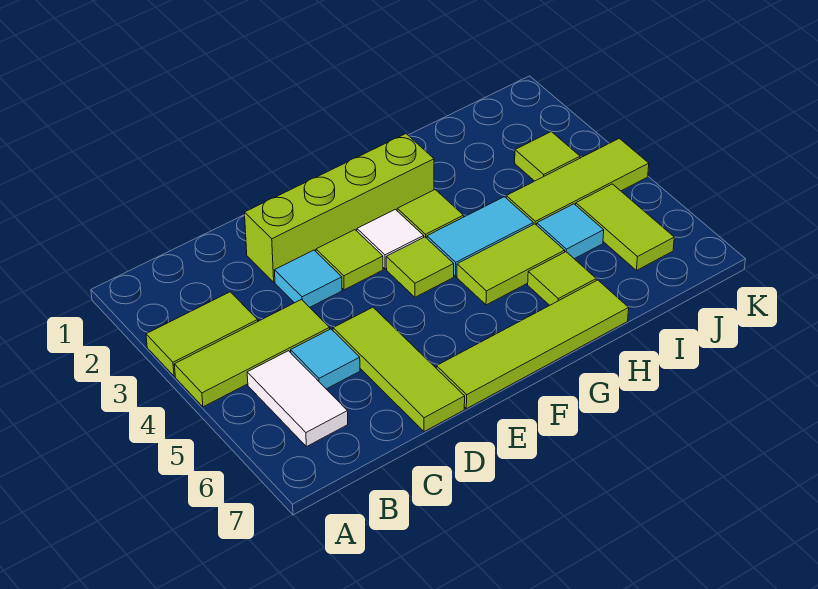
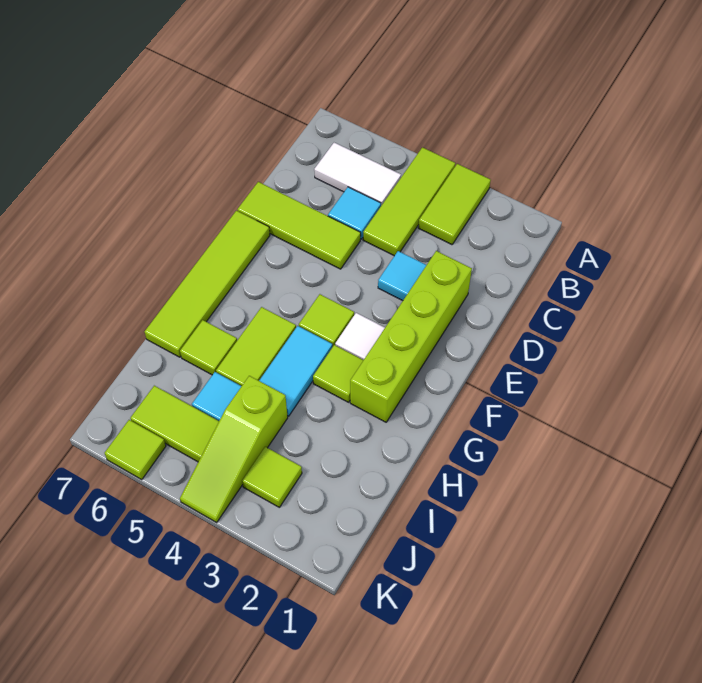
lime 1x1 tile [316,230,383,290] -> lime 1x1 tile moved to [105,420,166,479]
lime 1x3 tile [506,138,649,225] -> lime 1x3 slope [180,376,288,522]

